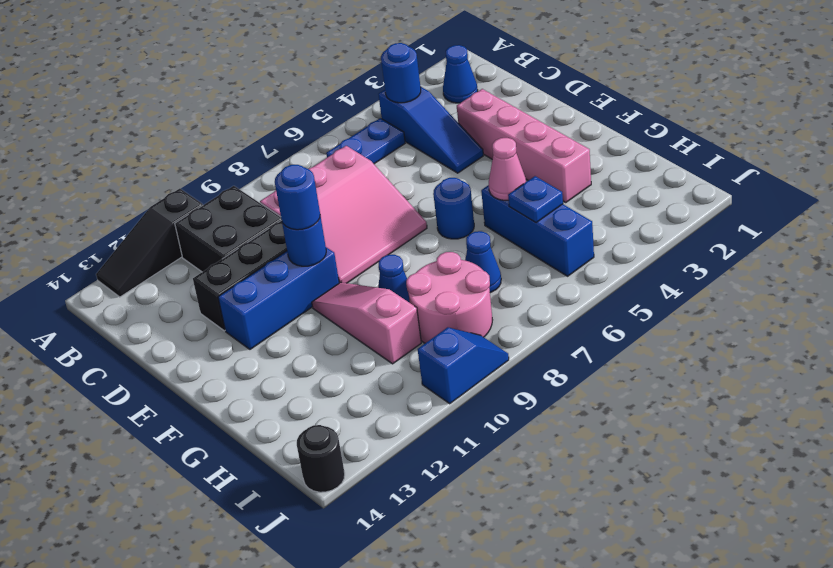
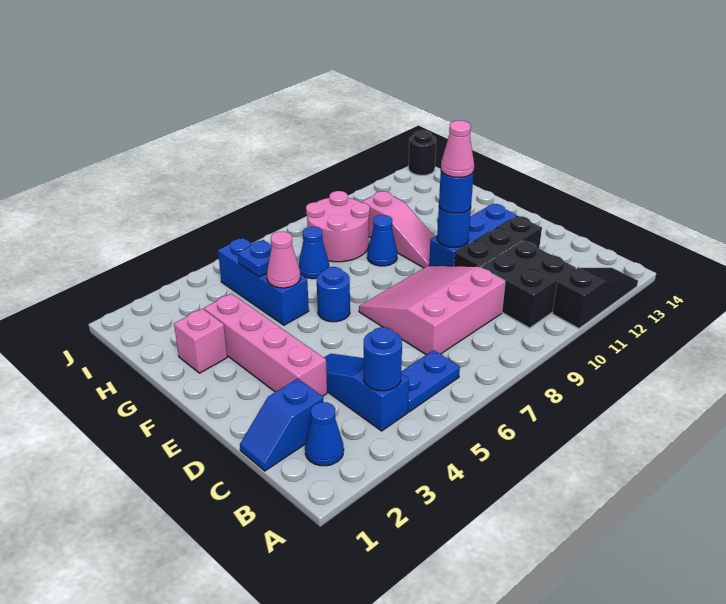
none -> pink 1x1 cone [441,121,474,177]
none -> pink 1x1 brick [174,309,227,373]
blue 1x2 slope [418,327,509,404] -> blue 1x2 slope moved to [240,379,324,471]

